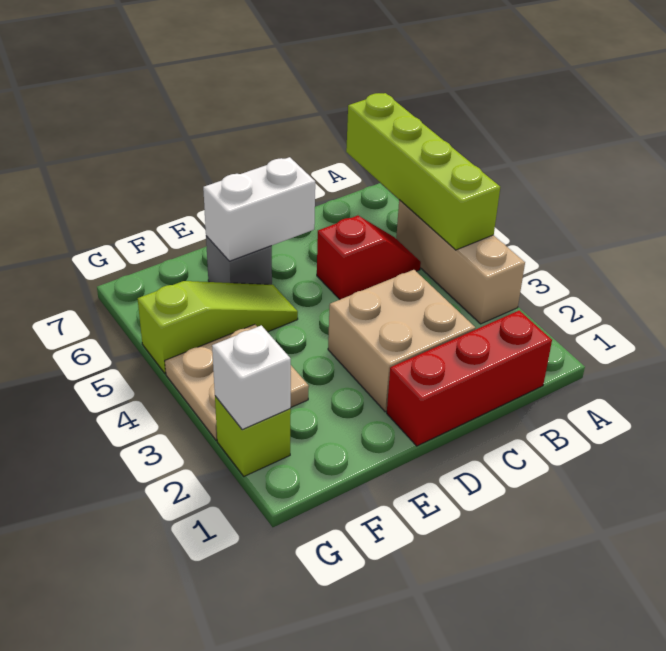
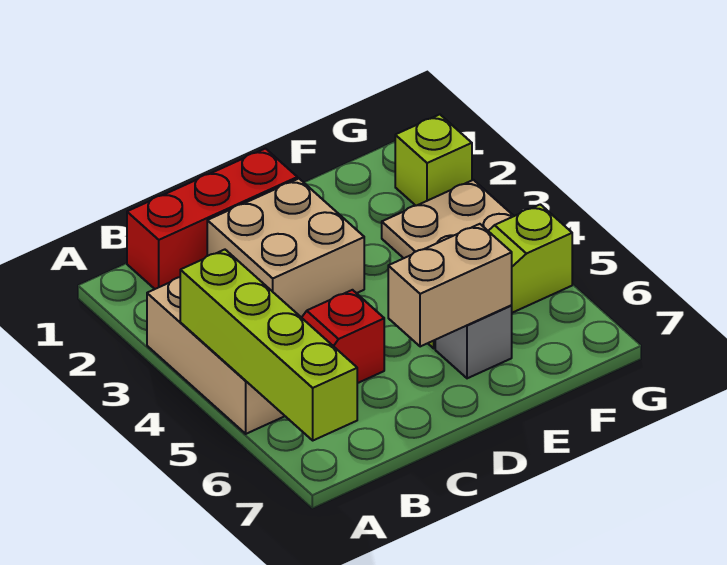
white 1x2 brick [203,157,315,261] -> tan 1x2 brick [388,224,512,347]
white 1x1 brick [212,325,291,430] -> none

